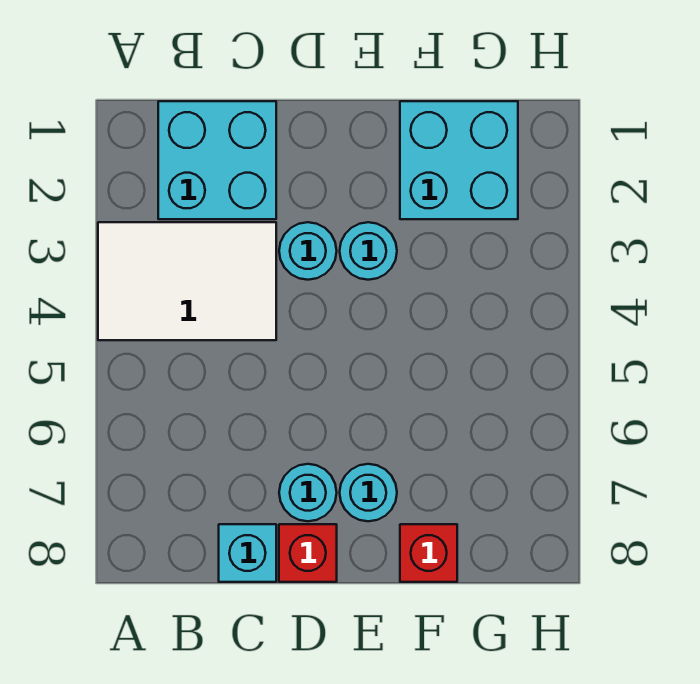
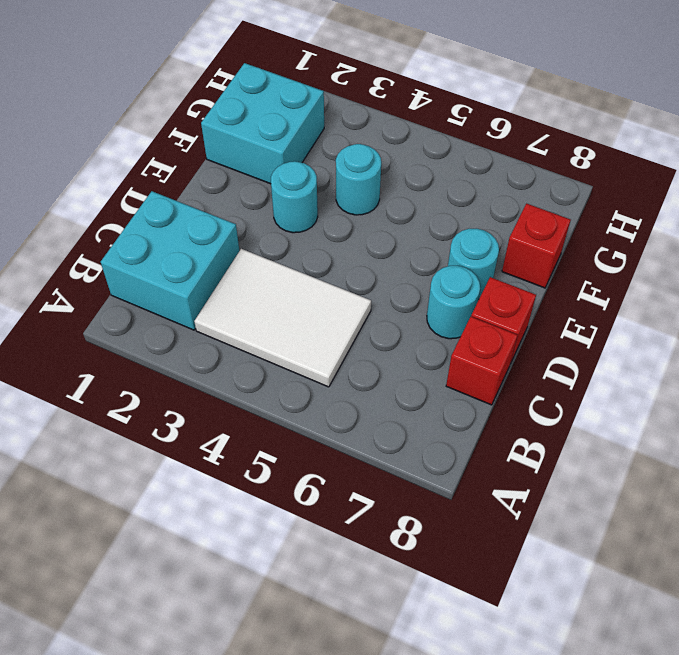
white 2x3 tile [98,222,276,340] -> white 2x3 tile turned to [194,249,371,387]
cyan 1x1 brick [219,524,276,582] -> red 1x1 brick [446,317,518,405]
cyan 1x1 round brick [279,222,337,280] -> cyan 1x1 round brick moved to [336,144,381,215]

